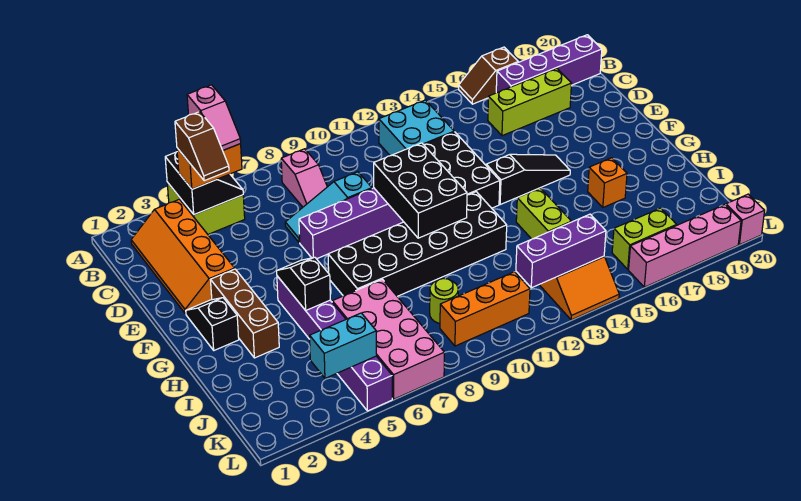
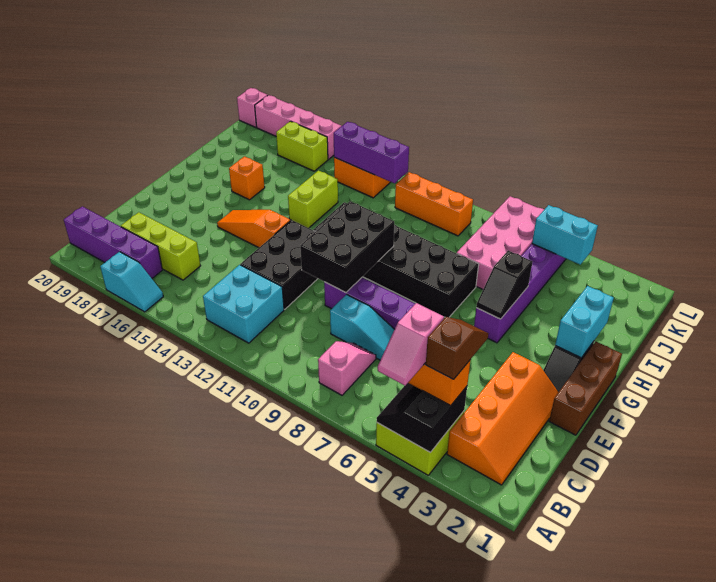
pink 1x2 slope [187,85,241,150] -> pink 1x2 slope turned to [378,303,444,386]
brown 1x2 slope [459,47,518,104] -> cyan 1x2 slope [100,252,163,312]
brown 1x3 brick [211,269,279,358] -> brown 1x3 brick moved to [549,341,622,435]
black 1x3 slope [486,154,570,204] -> orange 1x3 slope [217,210,291,248]
none -> cyan 1x2 brick [555,286,614,358]
lime 1x1 round brick [430,279,458,323] -> none

